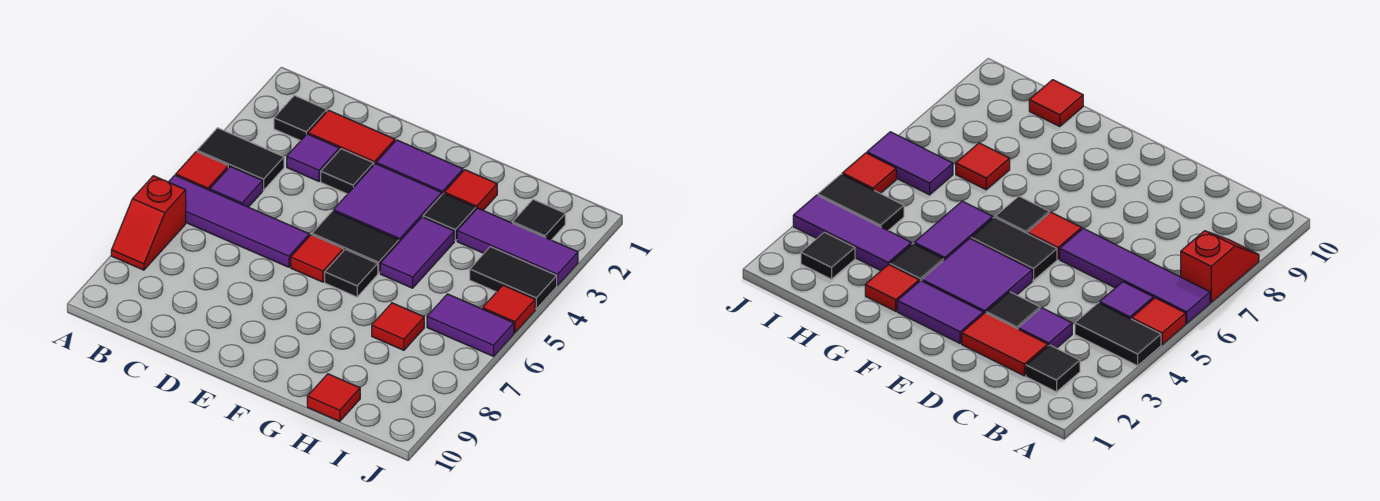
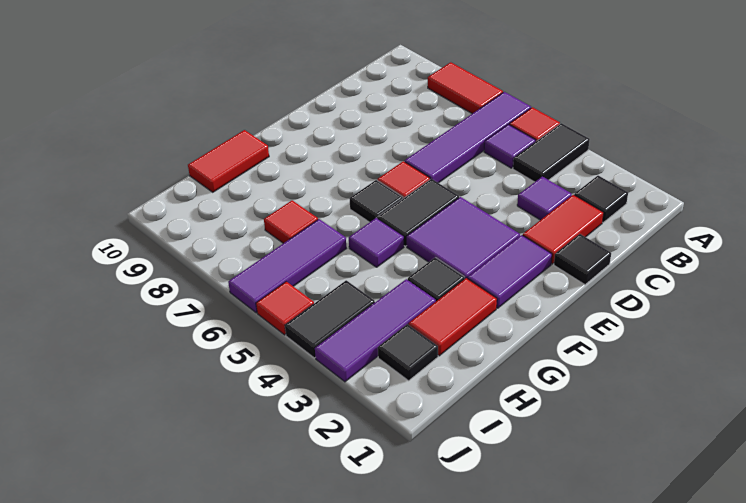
red 1x2 slope [111,176,186,270] -> red 1x2 tile [428,62,503,114]
black 1x1 tile [321,149,374,194] -> black 1x1 tile moved to [554,234,611,285]
red 1x1 tile [444,170,497,210] -> red 1x2 tile [409,278,497,356]
purple 1x2 tile [380,217,454,288] -> purple 1x1 tile [349,218,404,267]
red 1x1 tile [307,374,360,421] -> red 1x2 tile [188,130,269,192]
purple 1x2 tile [427,294,514,356] -> purple 1x3 tile [228,219,346,313]

